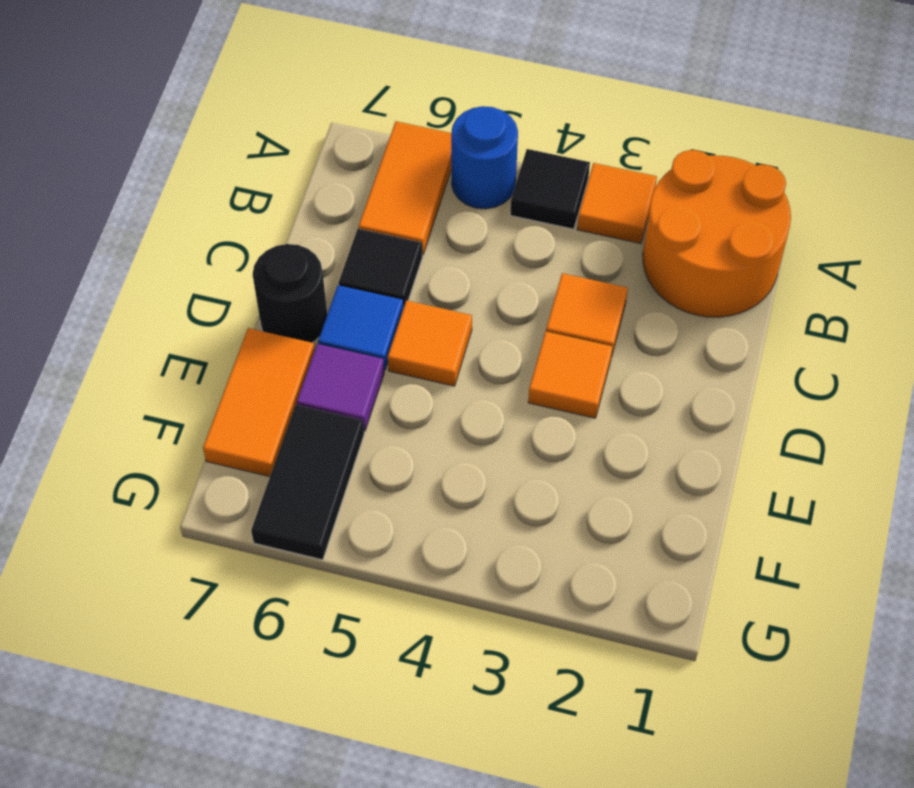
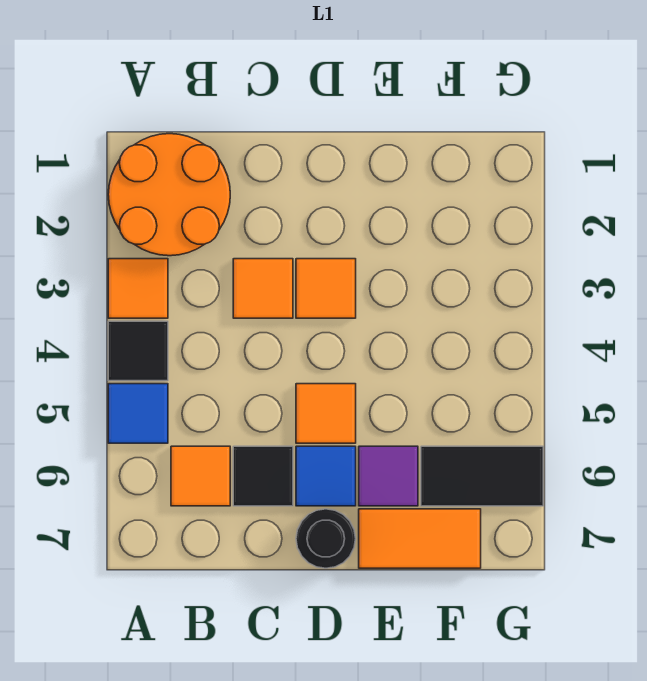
blue 1x1 round brick [451,106,518,209] -> blue 1x1 tile [108,384,168,443]
orange 1x2 tile [359,121,451,255] -> orange 1x1 tile [171,446,230,506]

